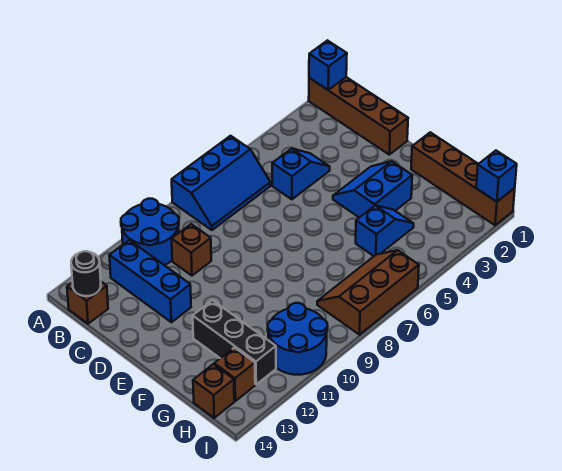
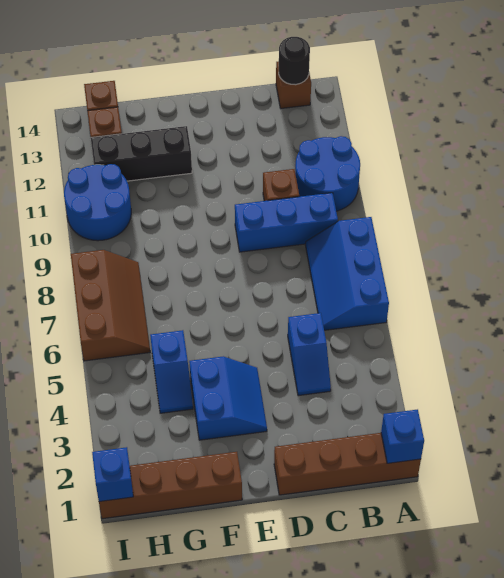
blue 1x3 brick [109,240,191,322] -> blue 1x3 brick moved to [235,193,338,252]

